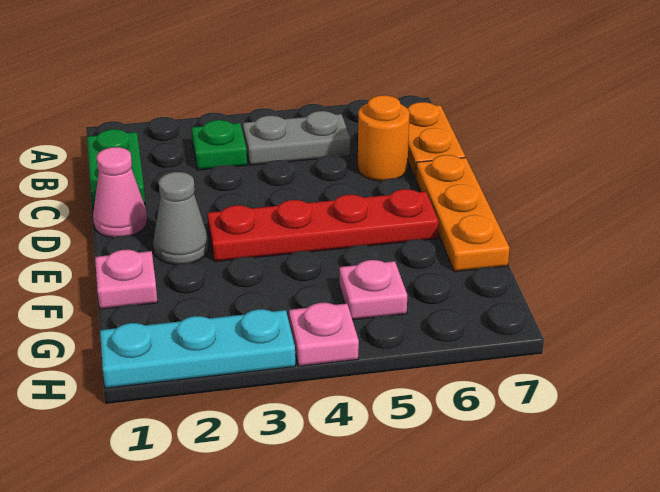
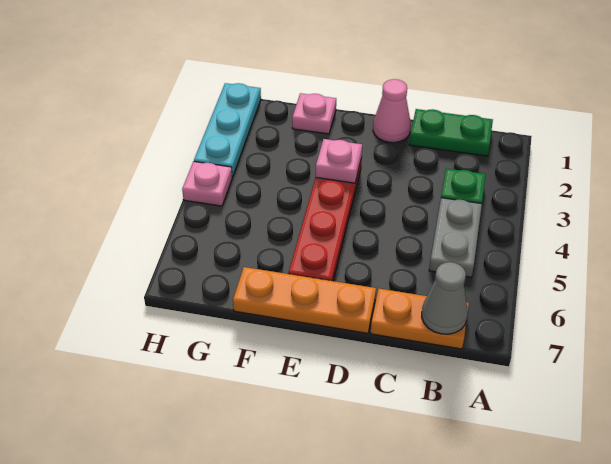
orange 1x1 round brick [358,95,409,181] -> none
grey 1x1 cone [153,172,209,265] -> grey 1x1 cone moved to [422,262,468,334]
pink 1x1 plate [339,260,407,320] -> pink 1x1 plate moved to [316,139,362,183]

